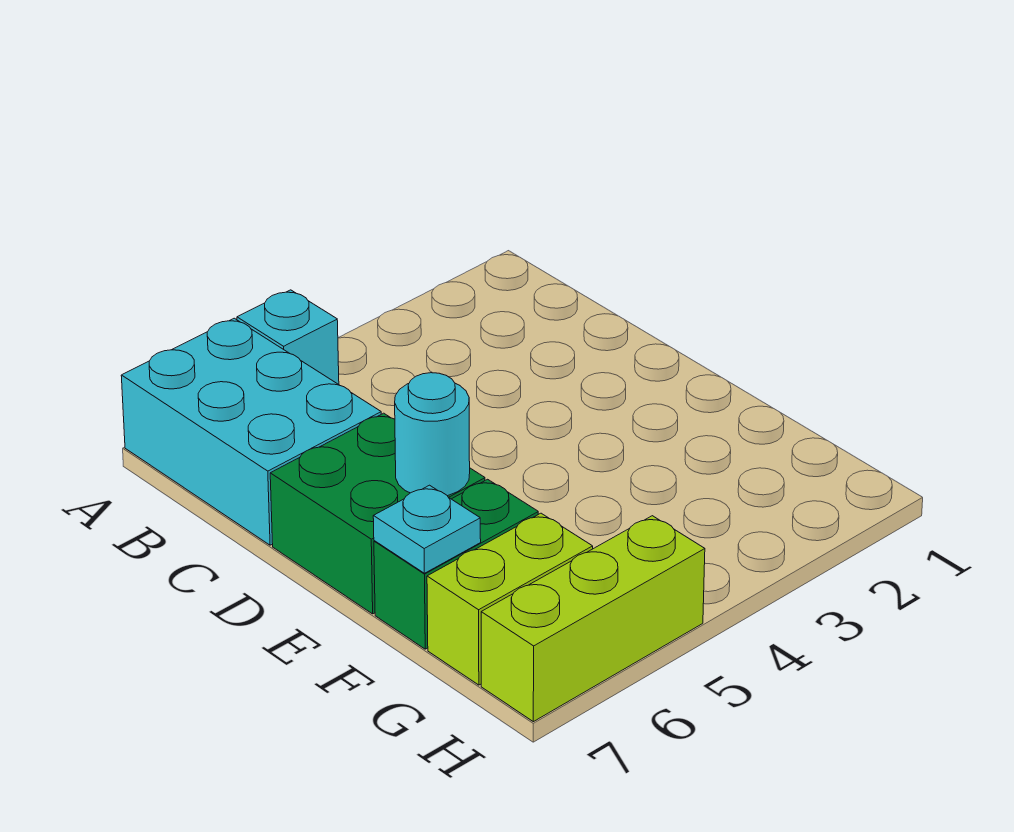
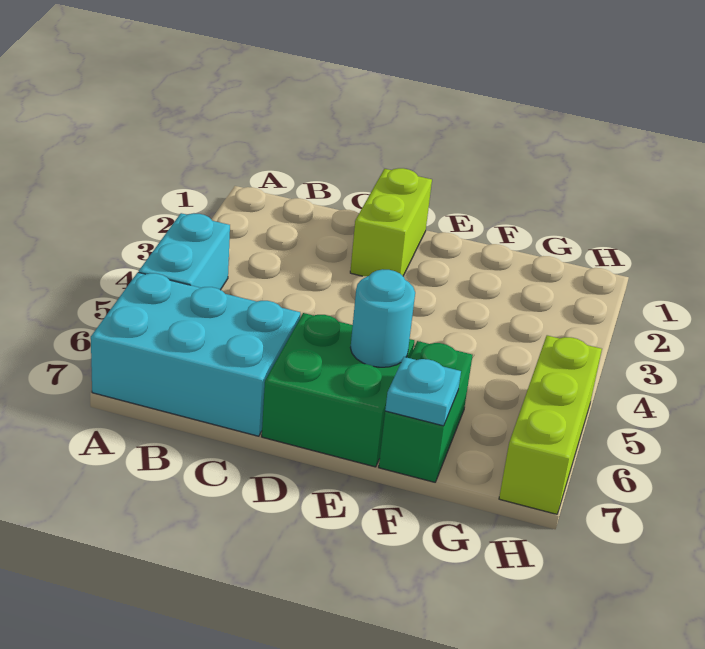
cyan 1x1 brick [237,290,339,384] -> cyan 1x2 brick [139,213,230,290]
lime 1x2 brick [427,513,593,685] -> lime 1x2 brick moved to [350,168,432,276]

